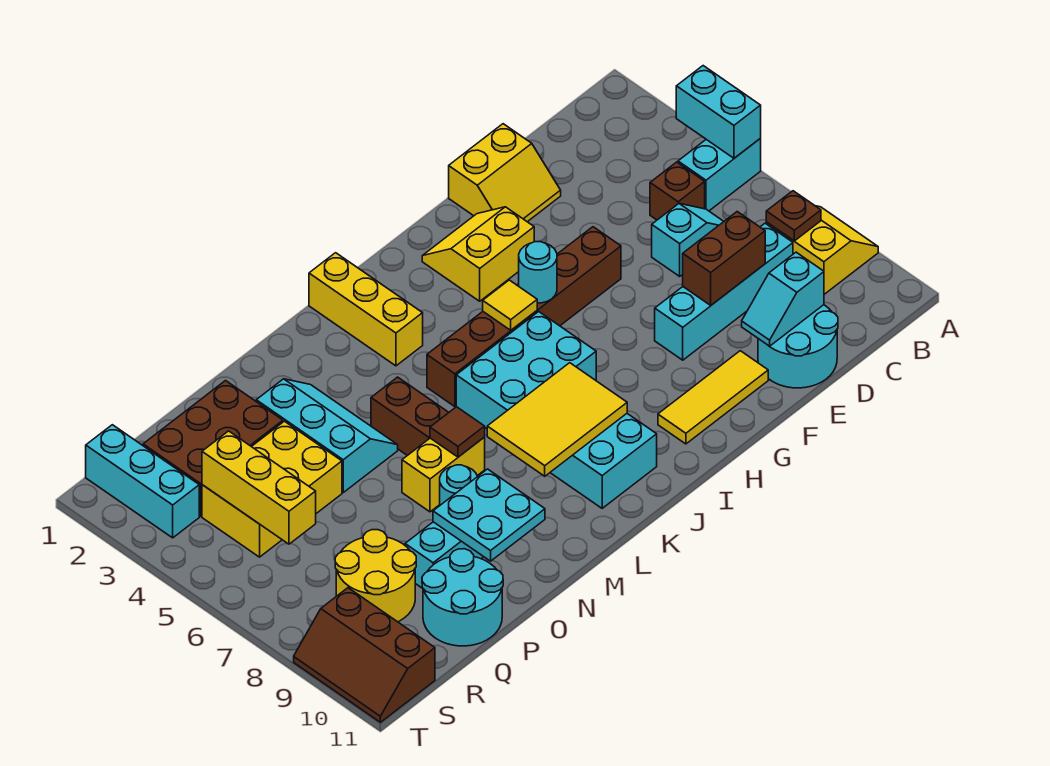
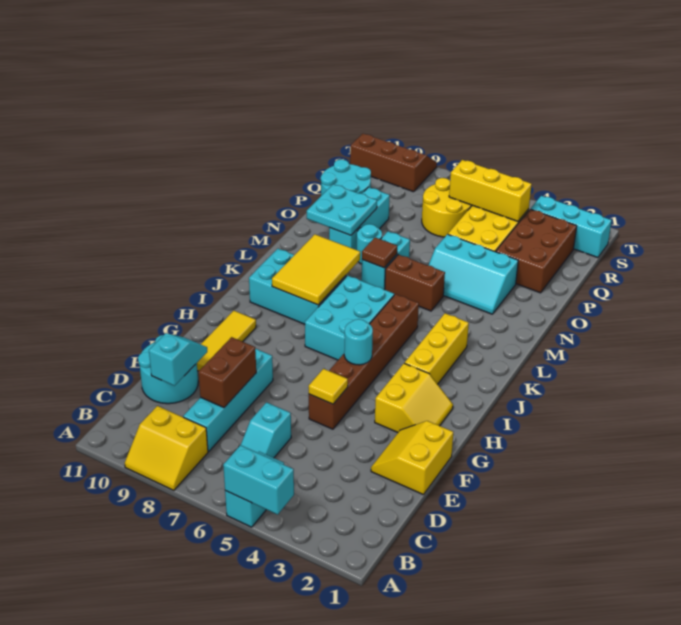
brown 1x1 plate [766,191,821,241] -> none
brown 1x1 brick [650,162,705,220] -> none
yellow 1x1 tile [483,280,537,330] -> yellow 1x1 tile moved to [309,369,348,404]
yellow 1x3 brick [309,253,423,366] -> yellow 1x3 brick turned to [405,313,469,384]
yellow 1x2 brick [402,437,485,512] -> cyan 1x2 brick [361,231,410,290]
yellow 2x2 round brick [335,530,416,622] -> yellow 2x2 round brick moved to [422,178,472,237]

